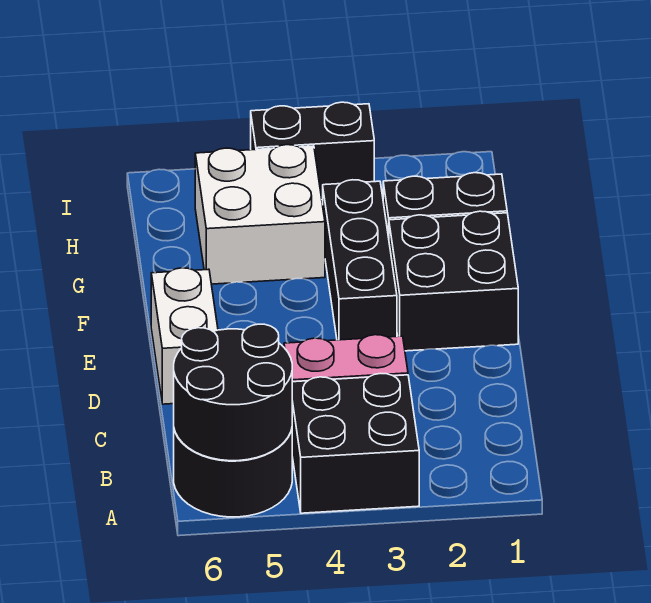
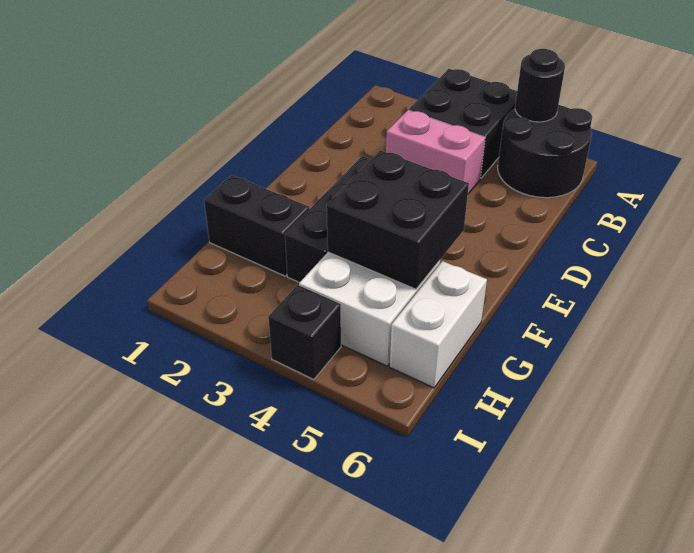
black 2x2 round brick [174,324,292,461] -> black 1x1 round brick [515,49,565,122]
white 1x2 brick [151,268,218,404] -> white 1x2 brick moved to [390,261,487,388]
black 2x2 brick [389,211,518,351] -> black 2x2 brick moved to [327,150,469,289]
black 1x2 brick [251,102,374,200] -> black 1x1 brick [268,285,341,380]

